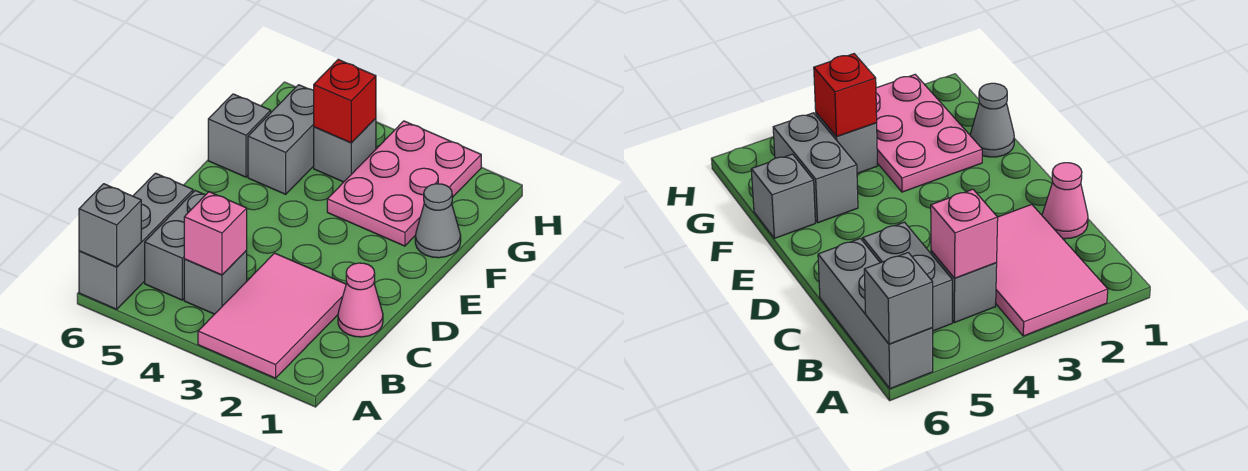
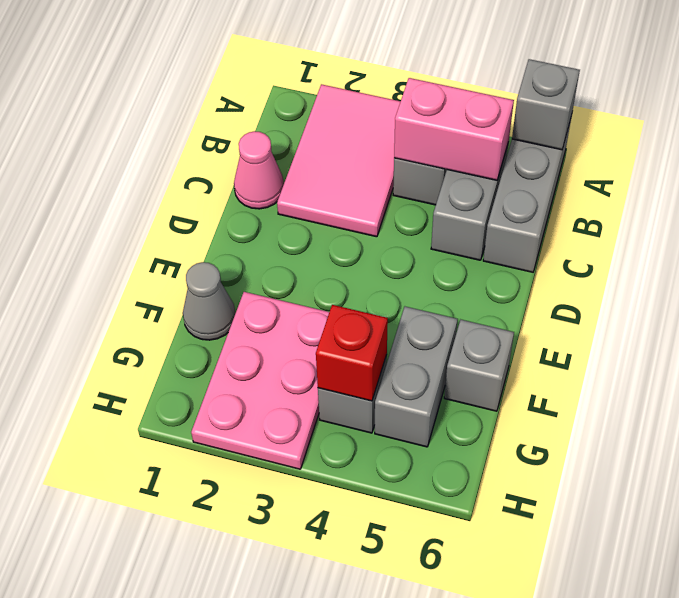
pink 1x1 brick [184,192,247,275] -> pink 1x2 brick [394,78,514,180]

